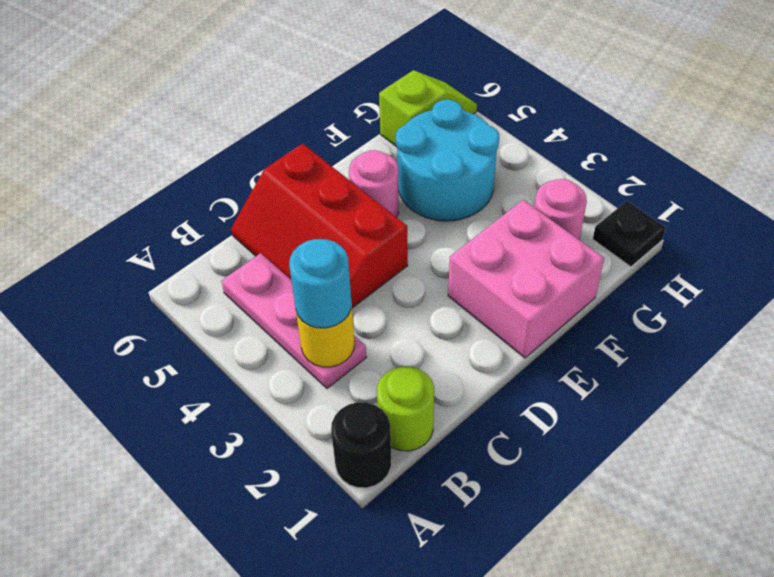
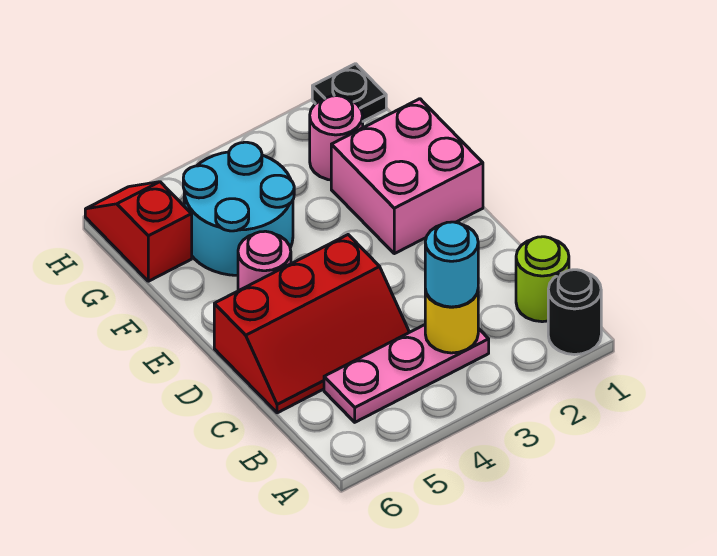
lime 1x2 slope [379,70,477,146] -> red 1x2 slope [85,182,192,281]

